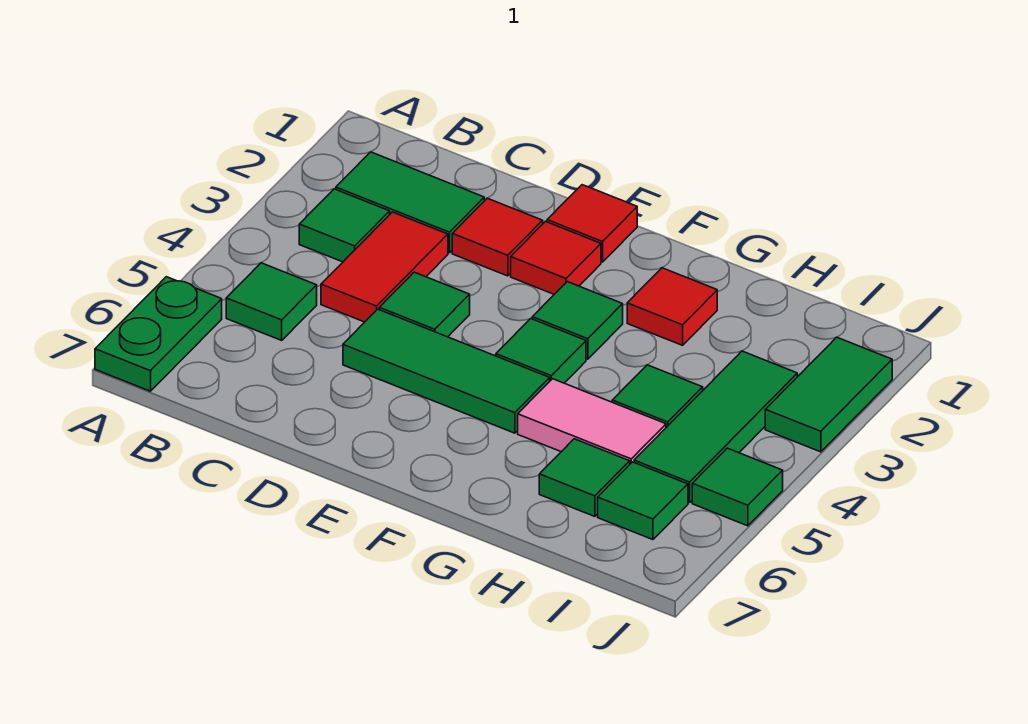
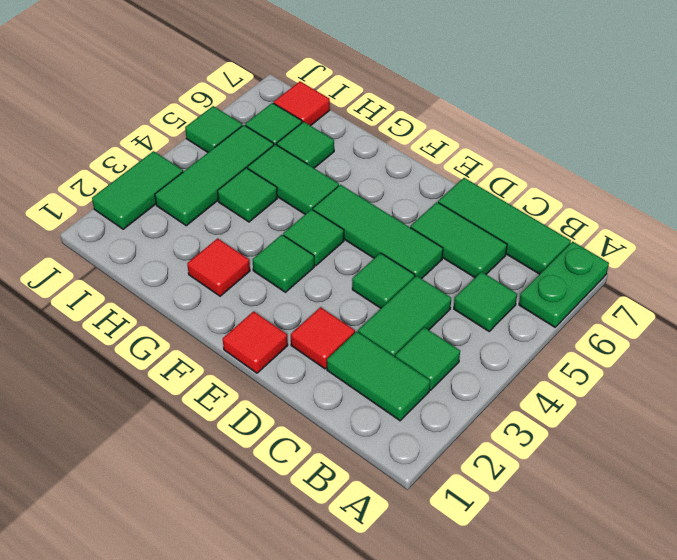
none -> green 1x3 tile [438,178,571,274]
red 1x2 tile [321,212,448,322] -> green 1x2 tile [358,276,451,357]
none -> green 1x2 tile [410,202,507,278]
red 1x1 tile [511,221,601,294] -> red 1x1 tile moved to [274,81,330,126]
pink 1x2 tile [518,379,666,464] -> green 1x2 tile [248,144,339,214]

